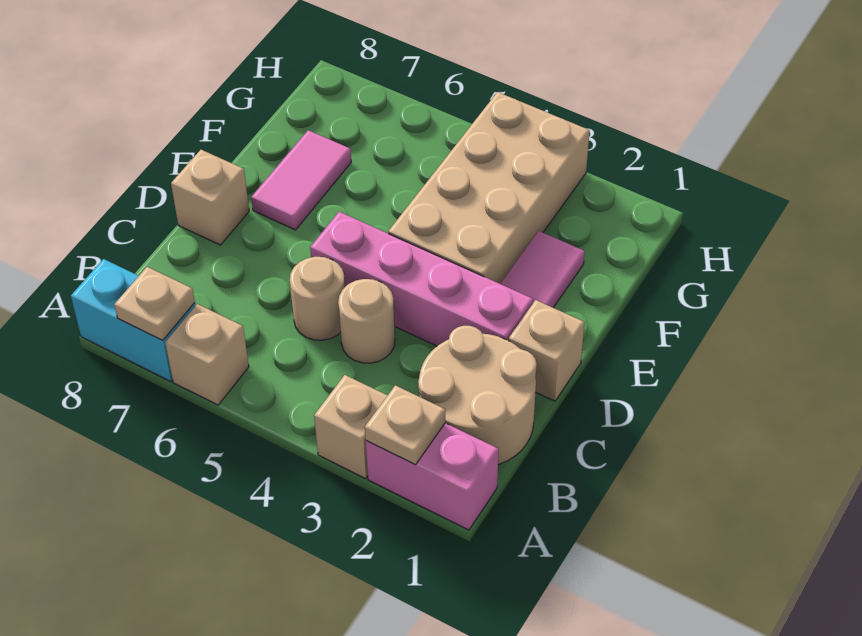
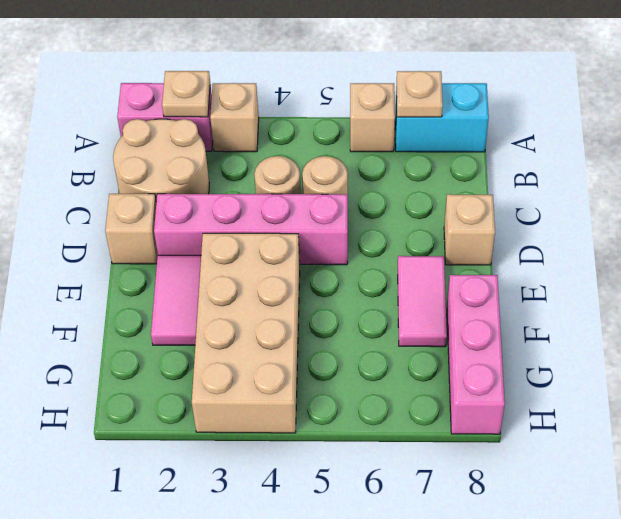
none -> pink 1x3 brick [447,275,505,434]

